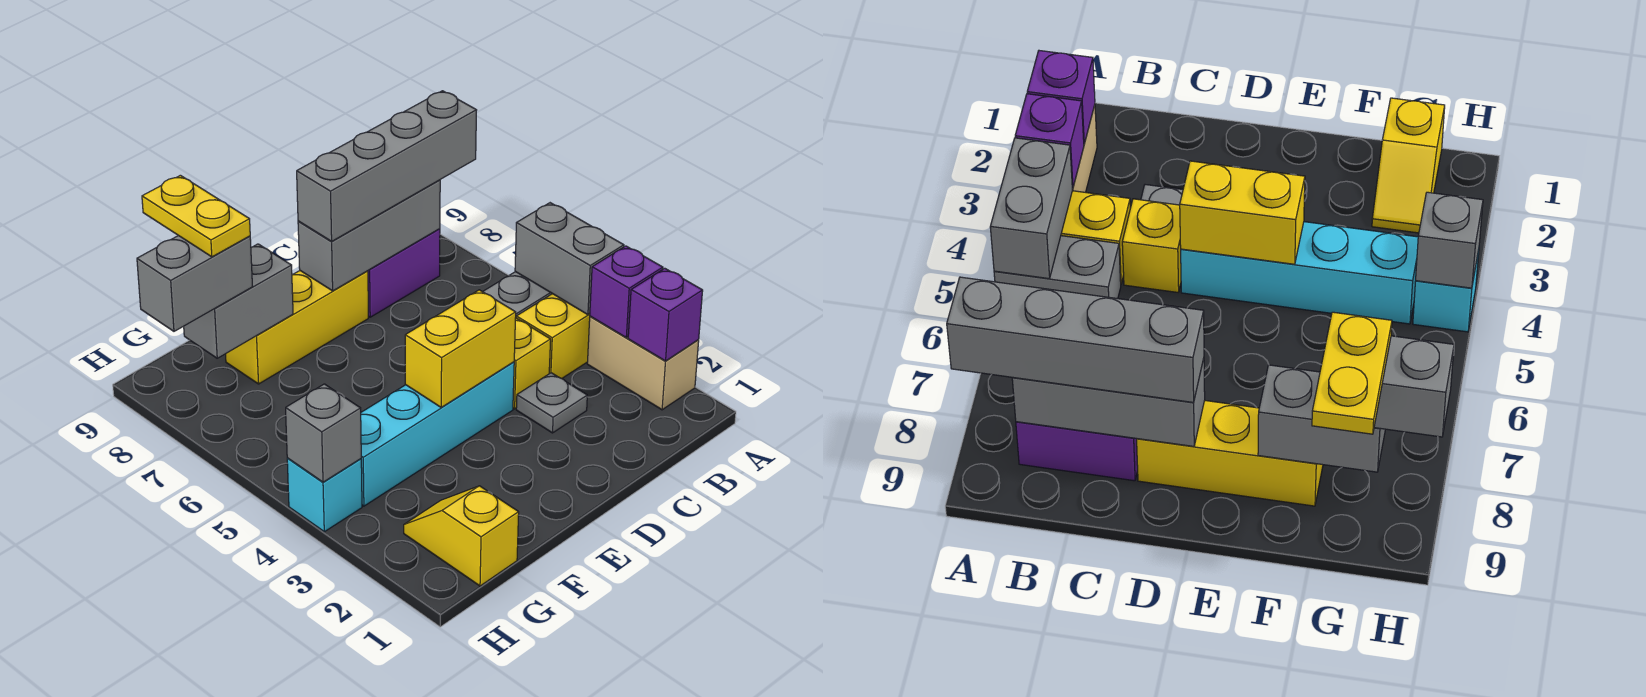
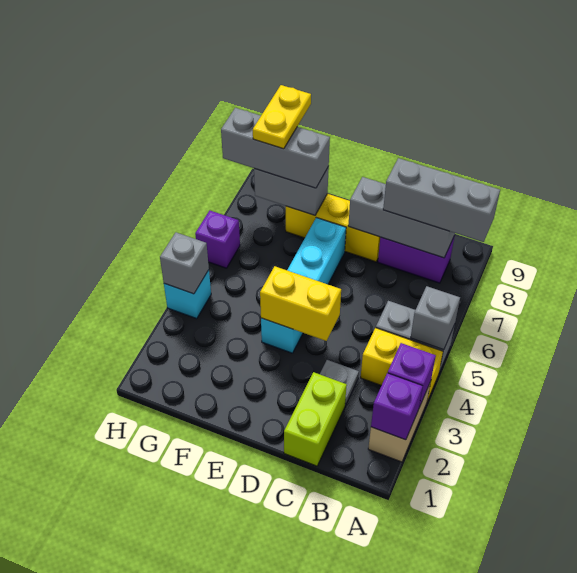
grey 1x2 brick [515,203,624,315] -> grey 1x1 brick [411,286,460,350]
grey 1x4 brick [297,91,477,242] -> grey 1x3 brick [383,158,500,242]
none -> lime 1x2 brick [284,372,347,466]
yellow 1x1 brick [513,318,551,409] -> none
cyan 1x4 brick [361,362,514,506] -> cyan 1x4 brick turned to [261,218,346,353]
yellow 1x2 slope [404,486,519,586] -> none
grey 1x2 brick [137,236,253,331] -> grey 1x3 brick [221,108,330,188]
none -> purple 1x1 brick [195,211,240,268]

